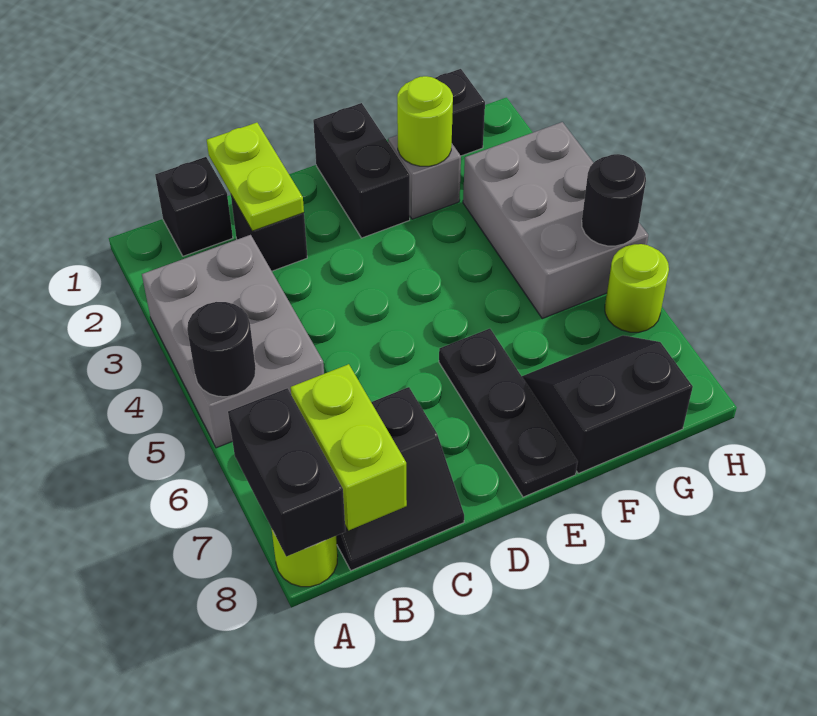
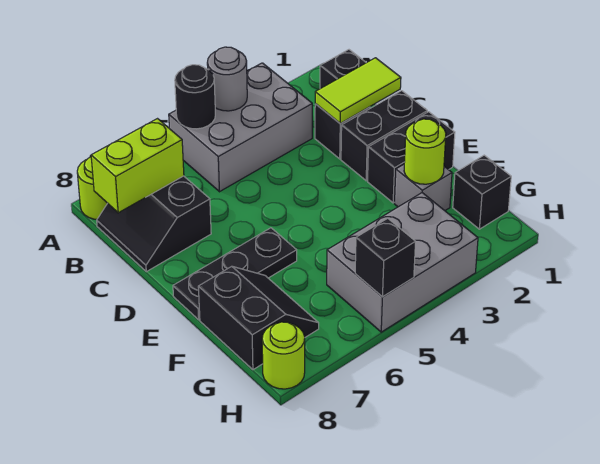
none -> grey 1x1 round brick [207,47,247,111]
black 1x2 brick [228,388,345,557] -> black 1x2 brick moved to [341,91,427,181]
lime 1x2 plate [207,123,304,231] -> lime 1x2 tile [315,58,401,123]
black 1x1 round brick [582,154,646,246] -> black 1x1 brick [355,218,416,297]
lime 1x1 round brick [605,244,669,332] -> lime 1x1 round brick moved to [262,322,305,389]

